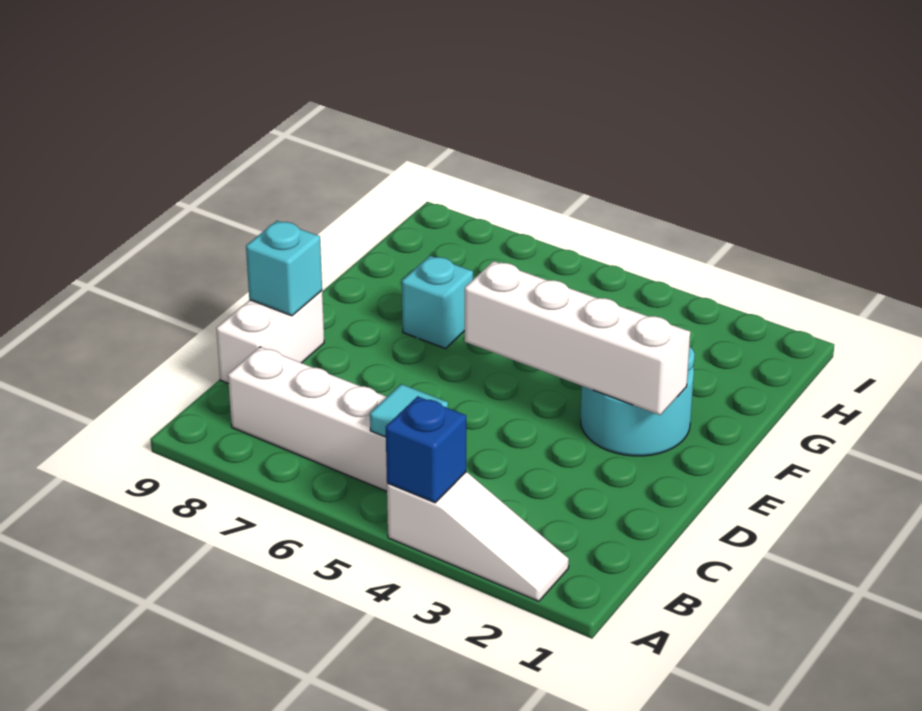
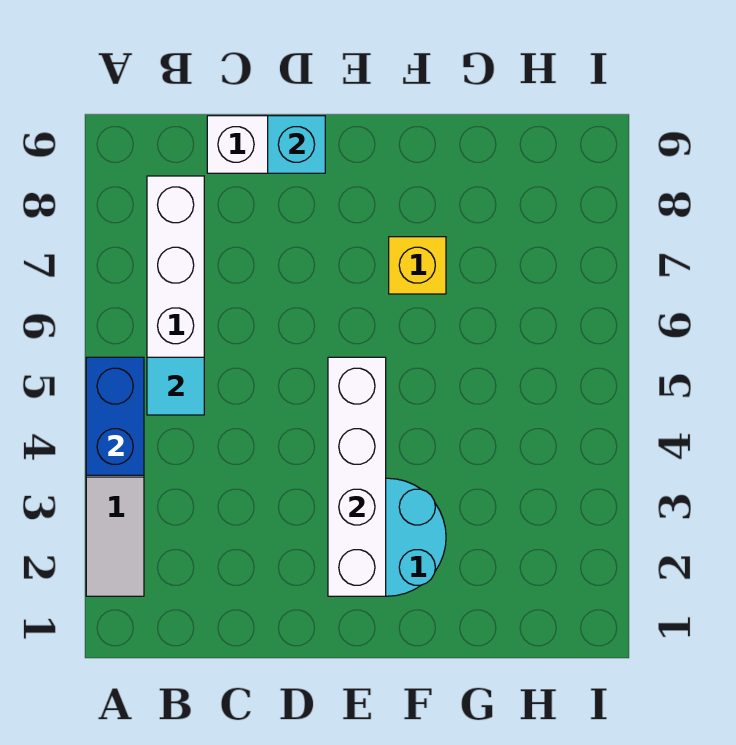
blue 1x1 brick [386,396,466,503] -> blue 1x2 brick [86,357,144,475]
cyan 1x1 brick [402,256,473,349] -> yellow 1x1 brick [389,237,446,294]

